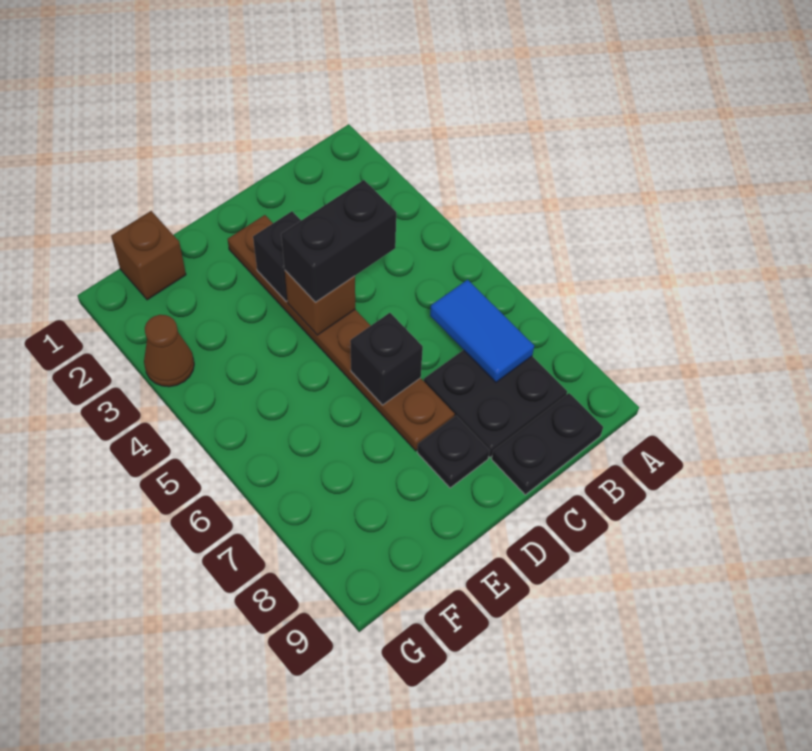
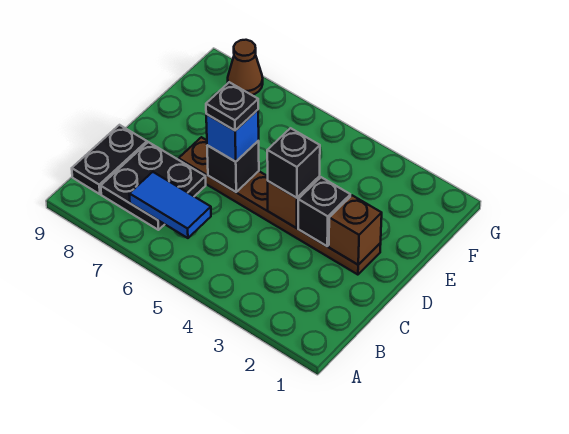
black 1x2 brick [281,180,396,302] -> black 1x1 brick [267,128,320,198]
none -> blue 1x1 brick [206,110,259,162]
black 1x1 plate [417,416,489,488] -> black 1x1 plate moved to [206,82,258,130]
brown 1x1 brick [111,211,186,300] -> brown 1x1 brick moved to [329,195,382,265]
brown 1x1 cone [144,315,194,387] -> brown 1x1 cone moved to [228,40,263,95]

